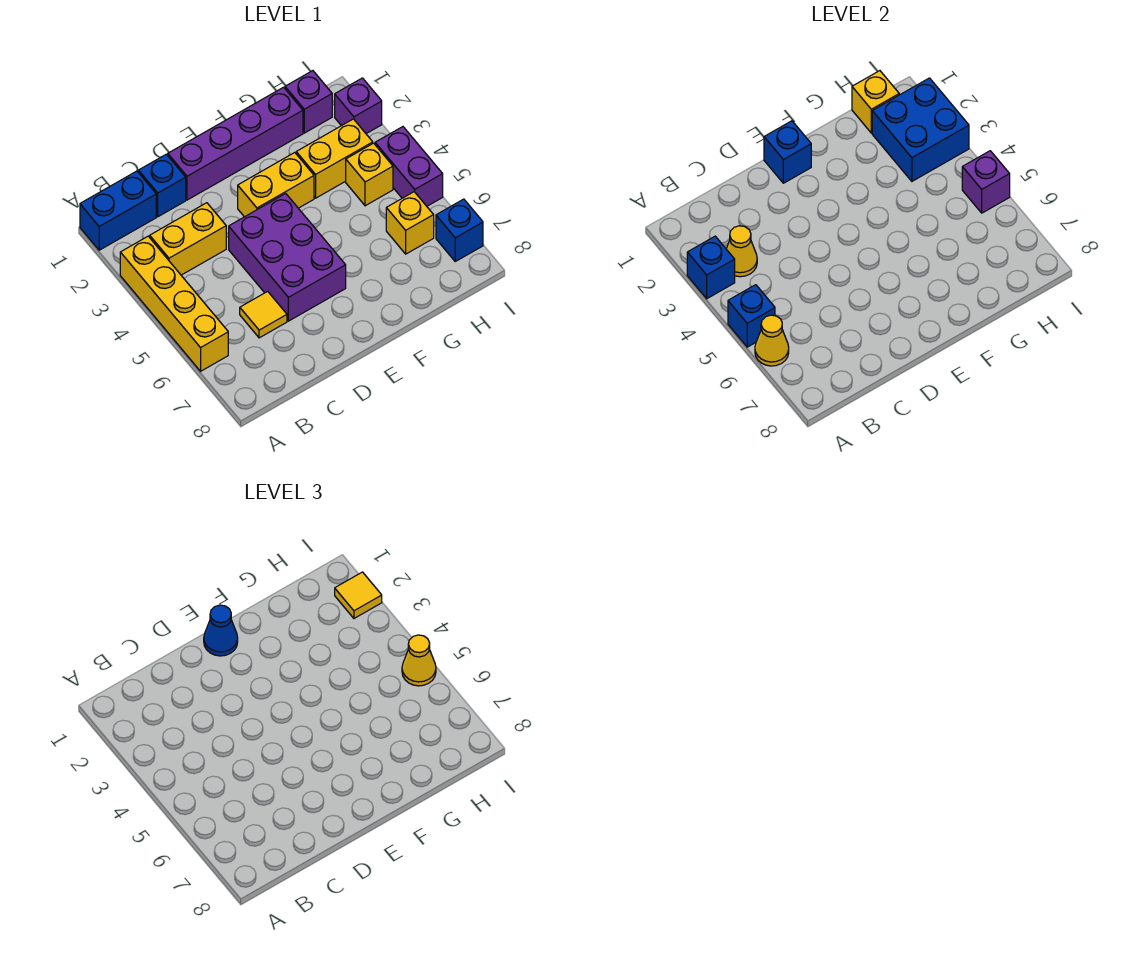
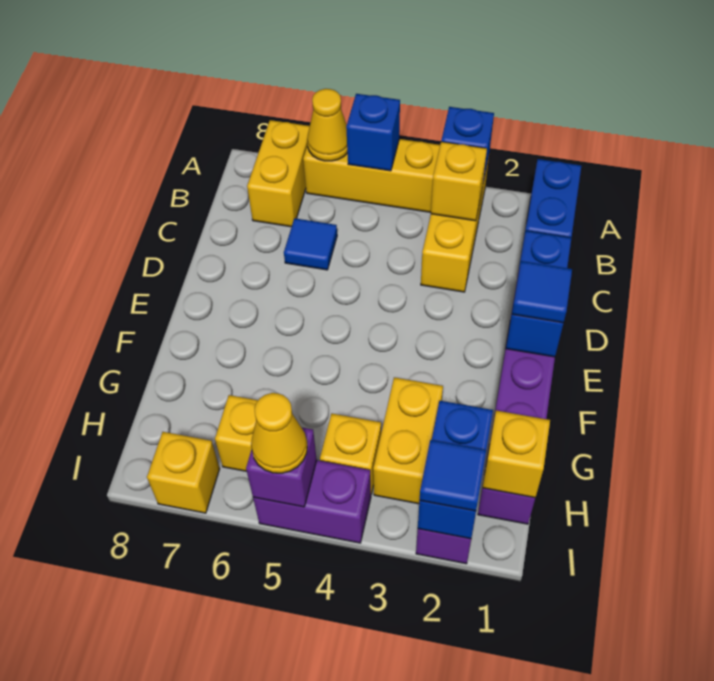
yellow 1x1 cone [726,226,757,277] -> yellow 1x1 brick [431,142,487,221]
yellow 1x1 tile [240,291,287,338] -> blue 1x1 tile [284,218,337,270]
purple 2x3 brick [229,193,346,321] -> none
blue 1x1 cone [204,605,238,656] -> blue 1x1 tile [512,261,572,323]
yellow 1x2 brick [238,153,314,217] -> yellow 1x2 brick moved to [247,120,310,227]
blue 2x2 brick [872,78,969,181] -> blue 1x2 brick [418,401,493,539]
yellow 1x1 tile [335,572,382,618] -> blue 1x1 tile [420,440,486,511]
blue 1x1 brick [436,199,483,261] -> yellow 1x1 brick [147,432,220,513]

